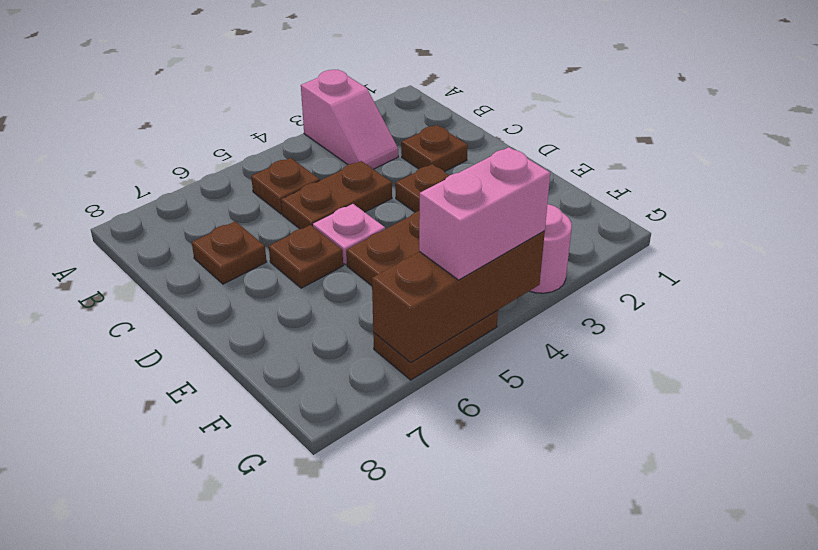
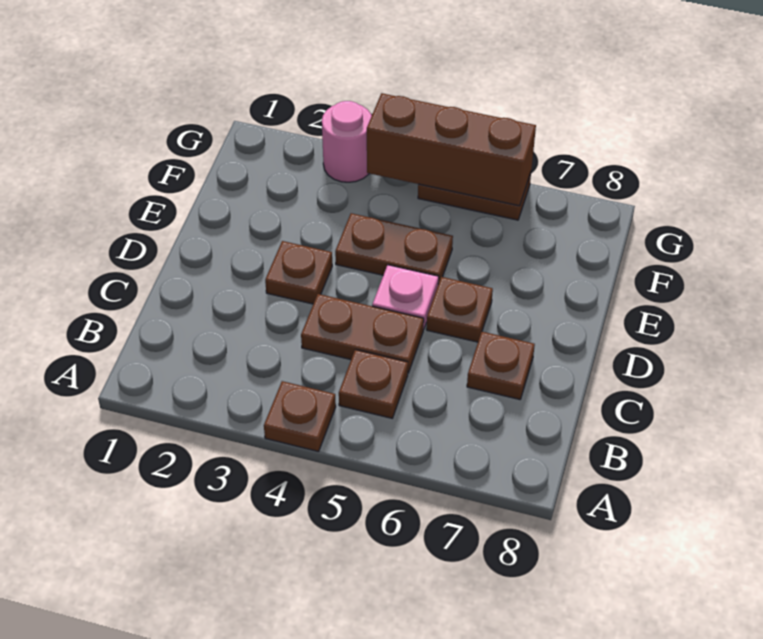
pink 1x2 slope [301,70,398,169] -> none
brown 1x1 plate [401,125,468,172] -> brown 1x1 plate moved to [264,381,336,452]
pink 1x2 brick [419,147,550,280] -> none

